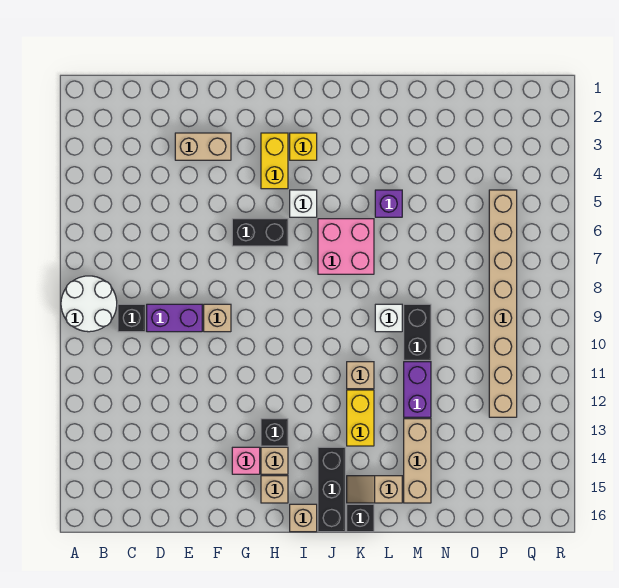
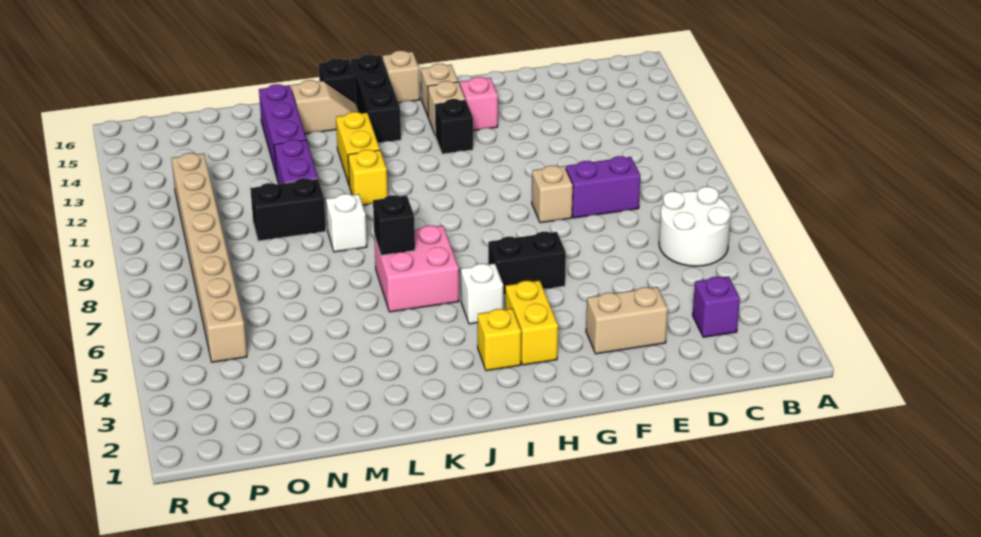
white 2x2 round brick [61,276,117,332] -> white 2x2 round brick moved to [659,187,731,266]
black 1x1 brick [118,304,145,332] -> black 1x1 brick moved to [373,195,415,255]
tan 1x1 brick [347,362,374,389] -> yellow 1x1 brick [348,150,388,205]
purple 1x1 brick [375,190,402,217] -> purple 1x1 brick moved to [693,276,740,337]
black 1x2 brick [404,304,431,360] -> black 1x2 brick turned to [250,178,326,241]
tan 1x3 brick [404,419,431,503] -> purple 1x3 brick [259,84,306,176]

